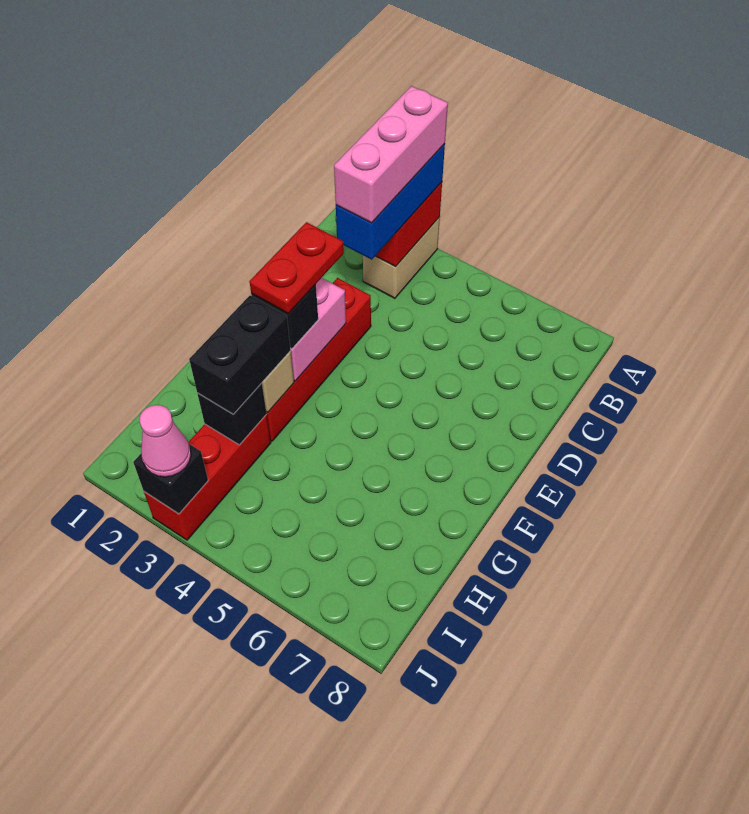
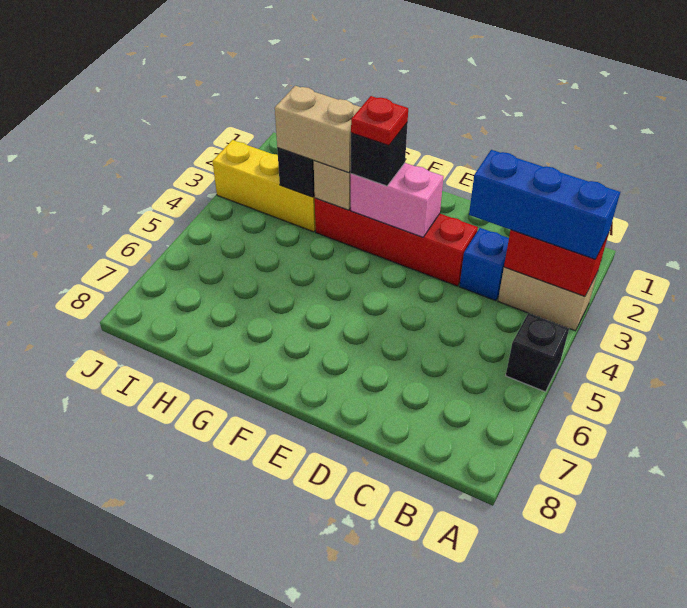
pink 1x3 brick [334,86,448,223] -> none
none -> blue 1x1 brick [460,228,509,301]
red 1x2 plate [249,222,344,314] -> red 1x1 plate [351,96,408,145]
black 1x2 brick [189,296,291,414] -> tan 1x2 brick [275,86,361,173]
red 1x3 brick [144,415,271,540] -> yellow 1x3 brick [213,140,316,232]
black 1x1 brick [133,444,208,514] -> black 1x1 brick moved to [506,313,569,392]
pink 1x1 cone [140,405,191,477] -> none

